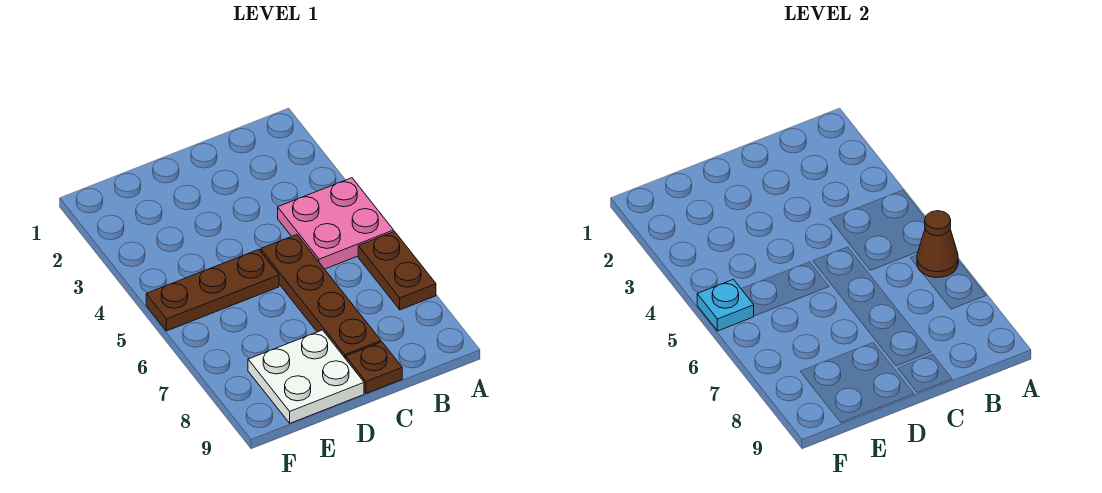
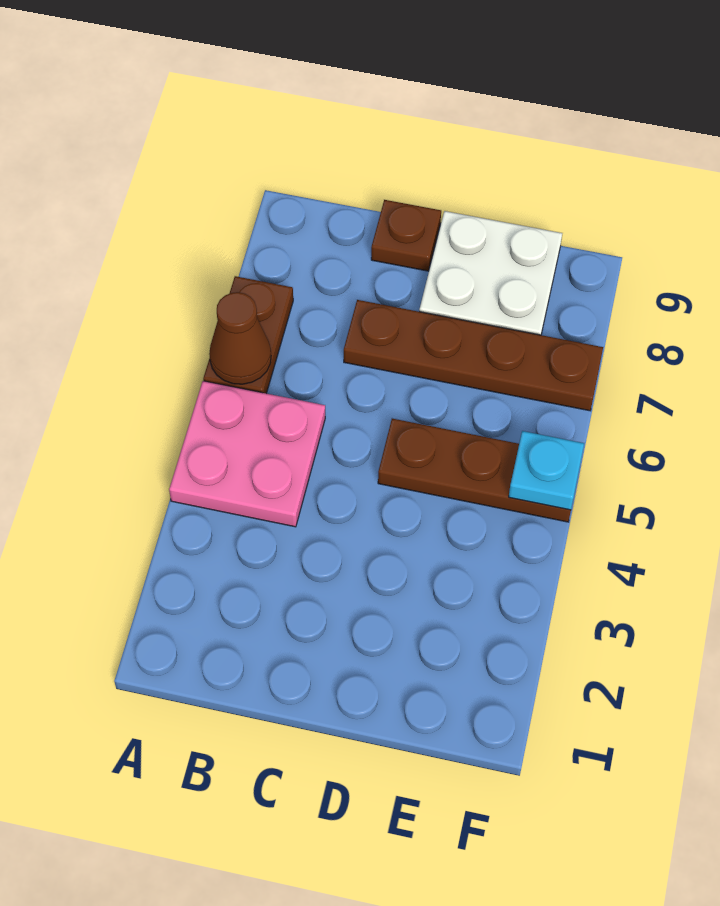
brown 1x4 plate [261,235,381,359] -> brown 1x4 plate turned to [344,300,603,411]

